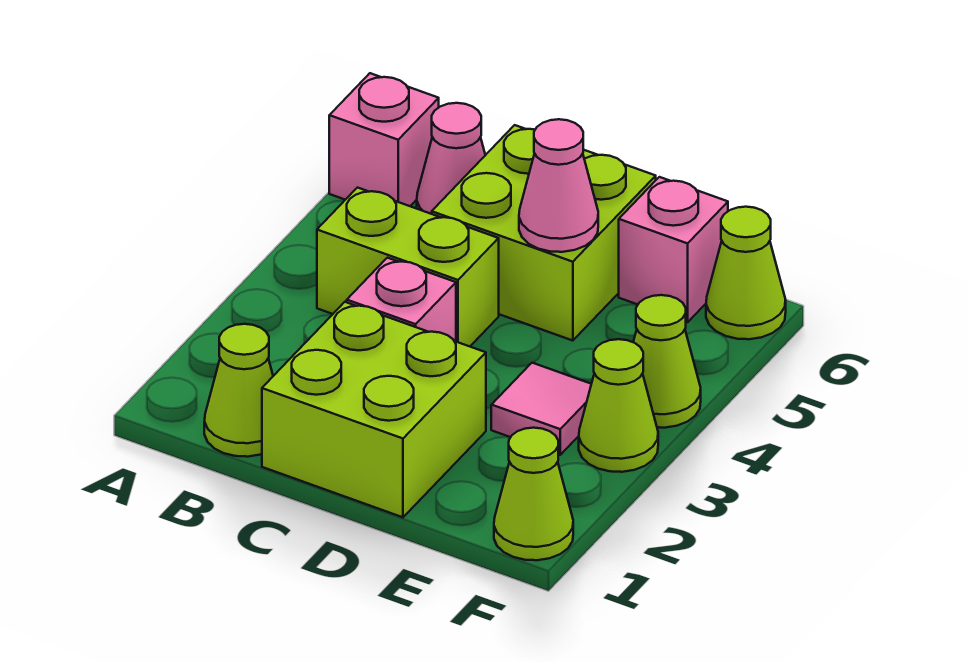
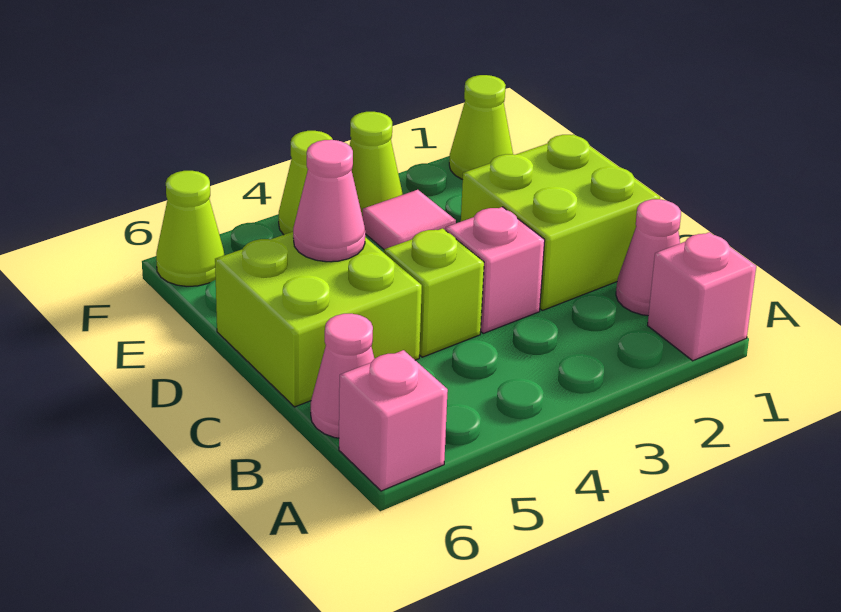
lime 1x1 cone [204,324,273,457] -> pink 1x1 cone [616,199,681,316]
lime 1x2 brick [317,188,499,346] -> lime 1x1 brick [384,228,484,357]
pink 1x1 brick [619,177,728,322] -> pink 1x1 brick moved to [648,232,756,361]

